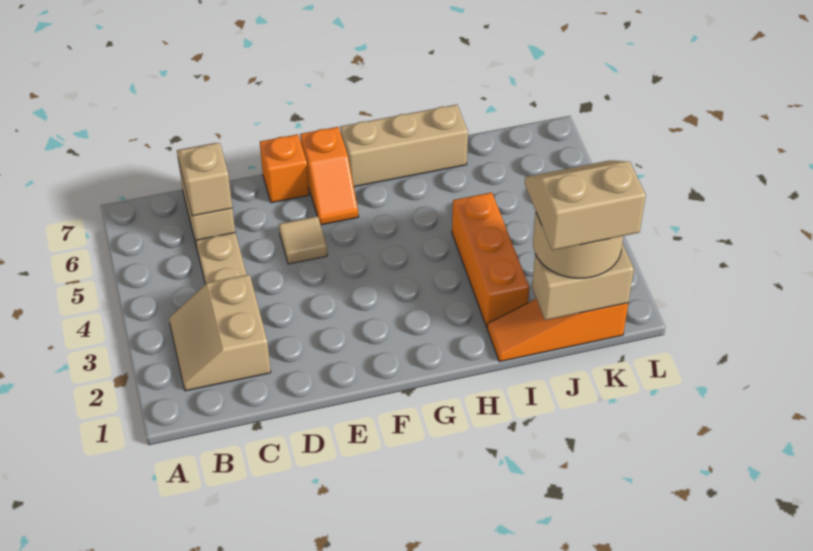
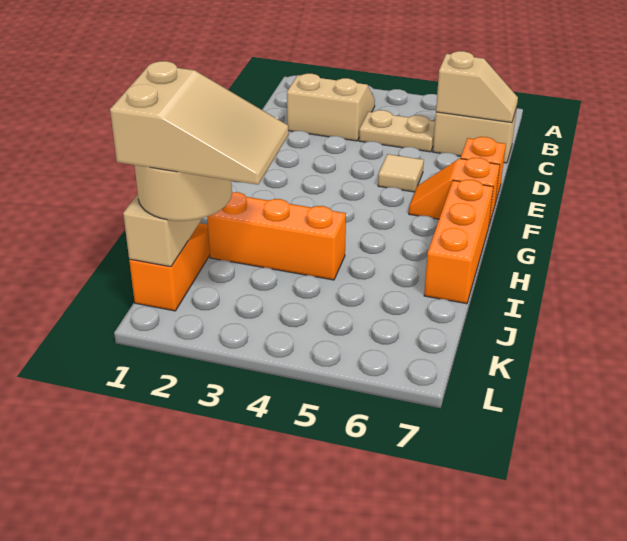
tan 1x3 brick [340,105,468,187] -> orange 1x3 brick [424,180,493,304]
tan 2x2 slope [525,160,646,250] -> tan 2x3 slope [110,61,289,185]

